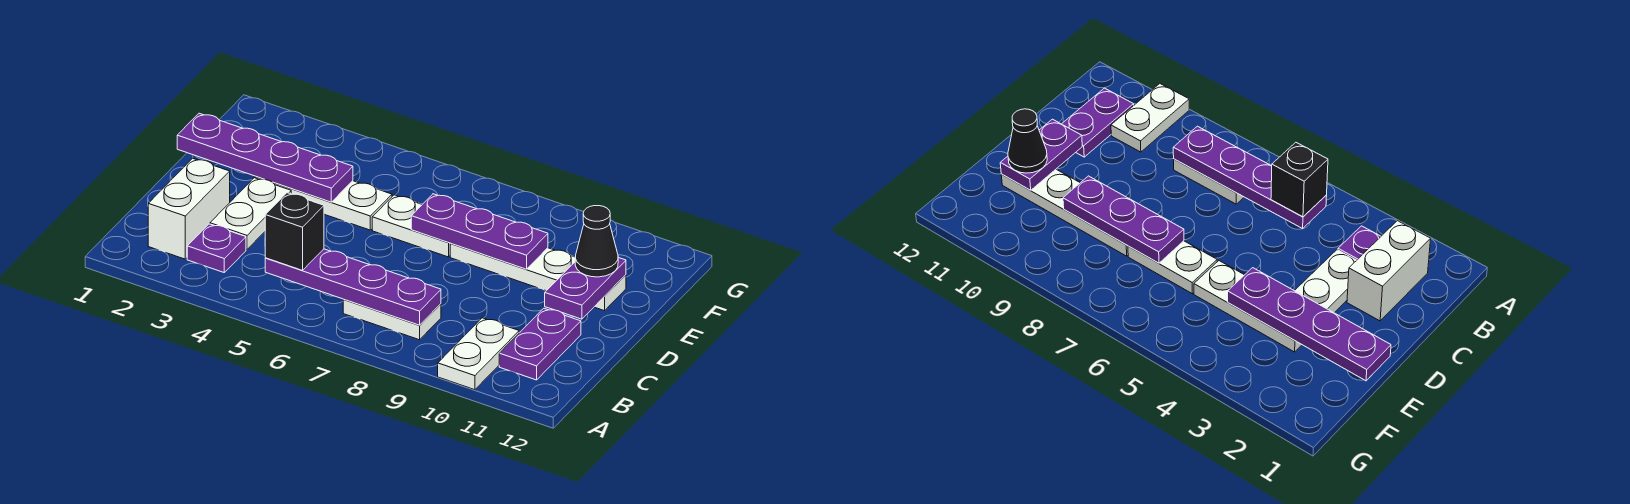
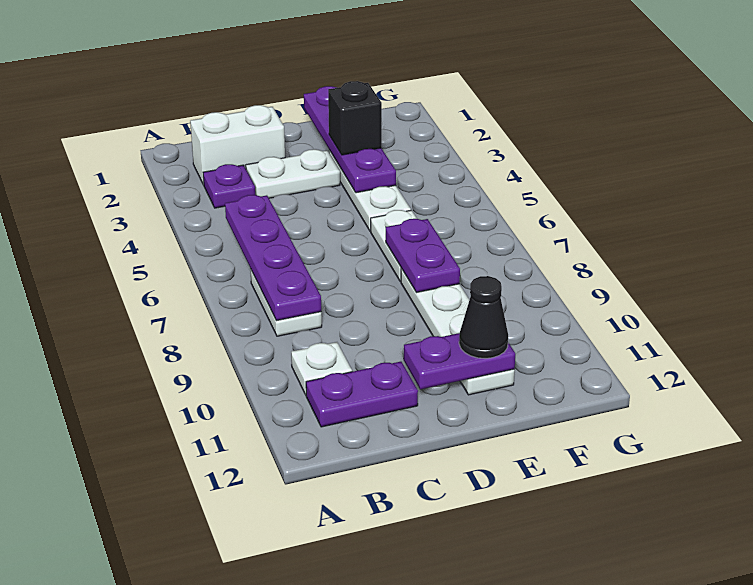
white 1x2 plate [438,318,519,390] -> white 1x1 plate [291,342,352,395]
black 1x1 brick [265,193,324,270] -> black 1x1 brick moved to [328,81,382,155]
purple 1x3 plate [411,194,548,269] -> purple 1x2 plate [386,219,460,293]

